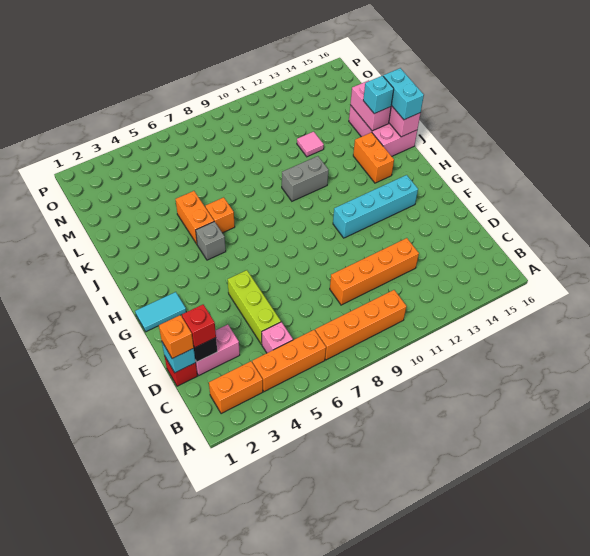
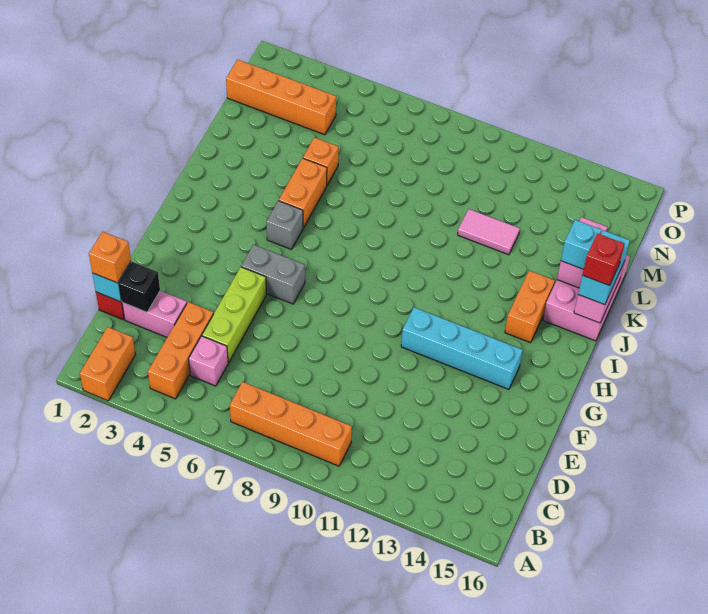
orange 1x2 brick [209,361,263,414] -> orange 1x2 brick turned to [80,327,135,401]
orange 1x3 brick [252,330,326,392] -> orange 1x3 brick turned to [148,302,213,399]
red 1x1 brick [182,305,216,347] -> red 1x1 brick moved to [583,233,624,286]
orange 1x4 brick [330,238,419,305] -> orange 1x4 brick moved to [226,60,336,135]
cyan 1x2 tile [135,292,186,332] -> none
orange 1x1 brick [205,197,235,233] -> orange 1x1 brick moved to [303,137,339,185]
grey 1x2 brick [282,156,329,201] -> grey 1x2 brick moved to [241,245,305,304]
pink 1x1 tile [297,132,324,157] -> pink 1x2 tile [458,209,520,255]

